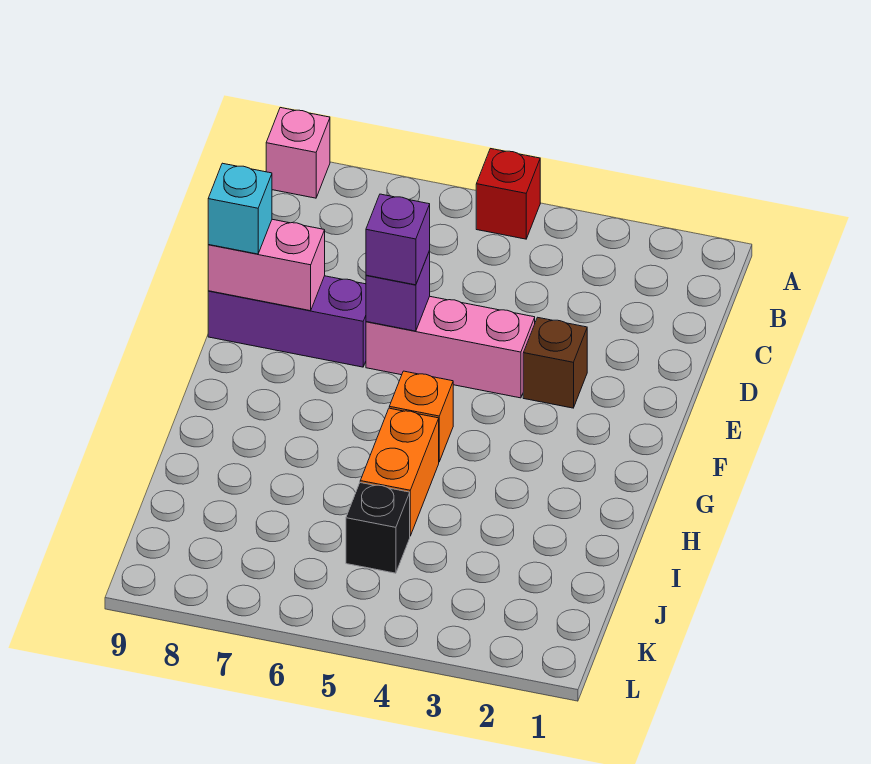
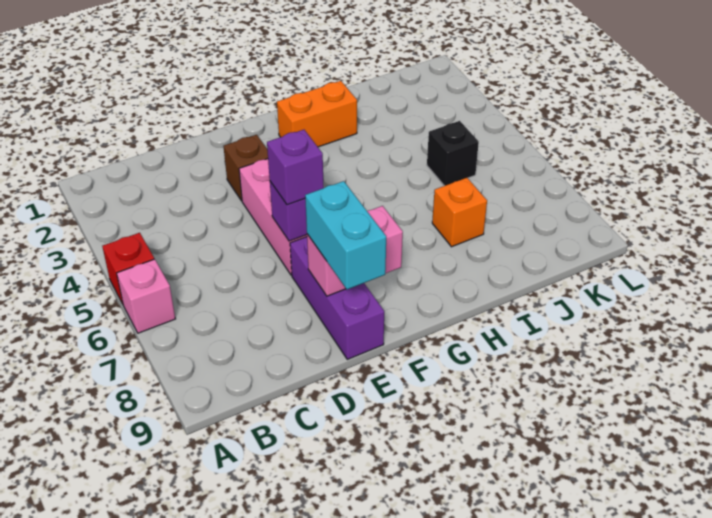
pink 1x1 brick [266,108,330,198] -> pink 1x1 brick moved to [117,259,175,333]
pink 1x2 brick [208,219,325,311] -> pink 1x2 brick turned to [307,206,403,296]
cyan 1x1 brick [208,163,272,254] -> cyan 1x2 brick [305,181,386,289]
orange 1x1 brick [389,371,453,462] -> orange 1x1 brick moved to [432,178,487,247]
orange 1x2 brick [360,408,439,536] -> orange 1x2 brick moved to [277,81,357,147]

